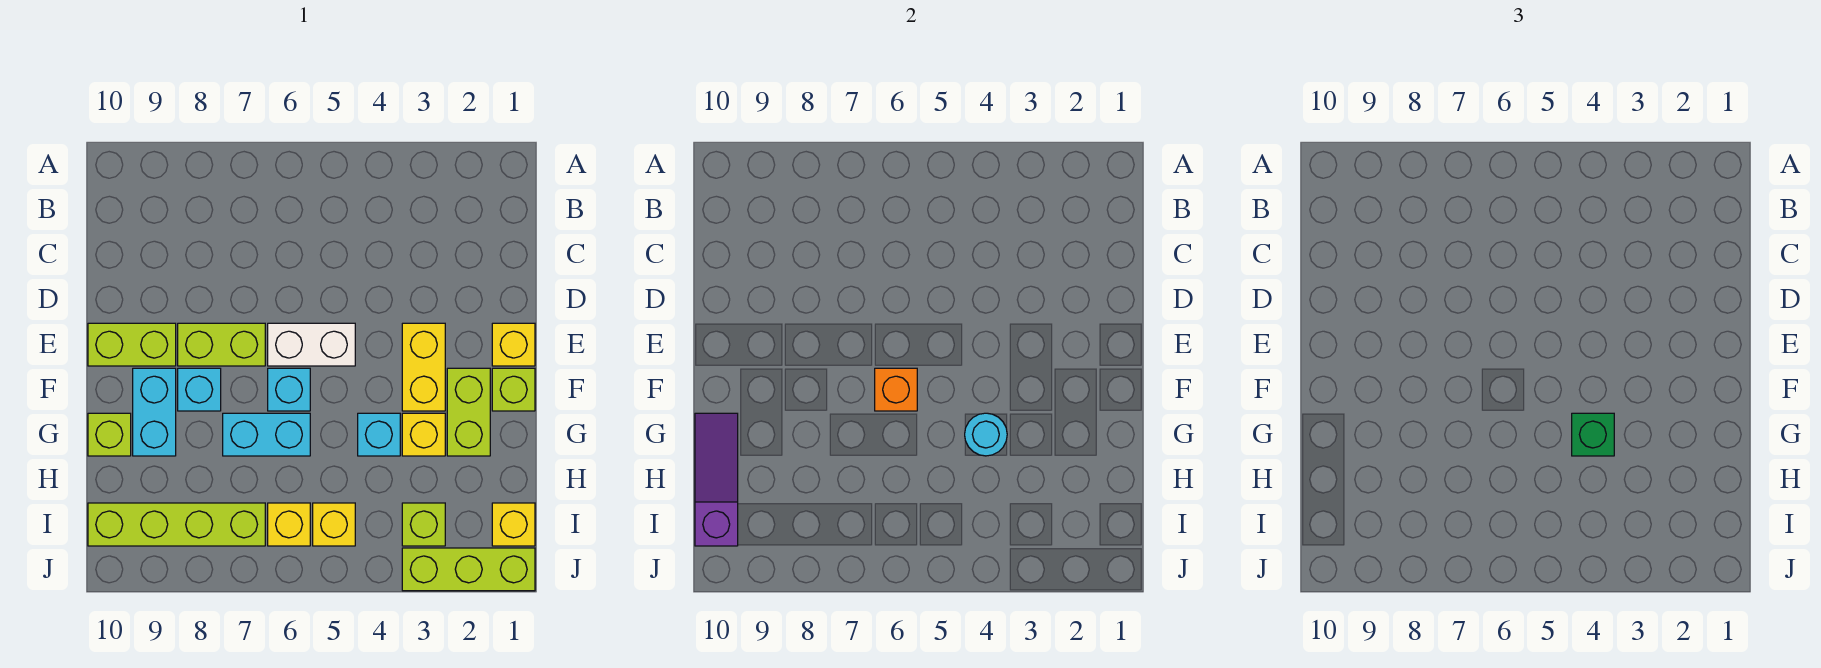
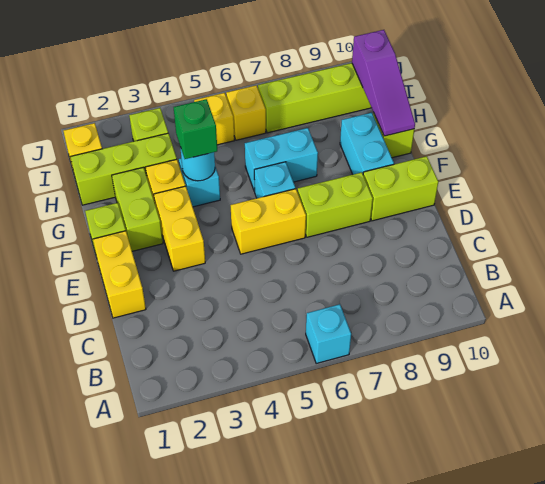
yellow 1x1 brick [492,323,535,366] -> yellow 1x2 brick [93,231,146,318]
white 1x2 brick [268,323,355,366] -> yellow 1x2 brick [231,189,306,254]
orange 1x1 brick [875,368,917,411] -> none
cyan 1x1 brick [178,368,221,411] -> cyan 1x1 brick moved to [306,304,351,363]
lime 1x3 brick [402,548,535,591] -> lime 1x3 brick moved to [70,133,177,205]

